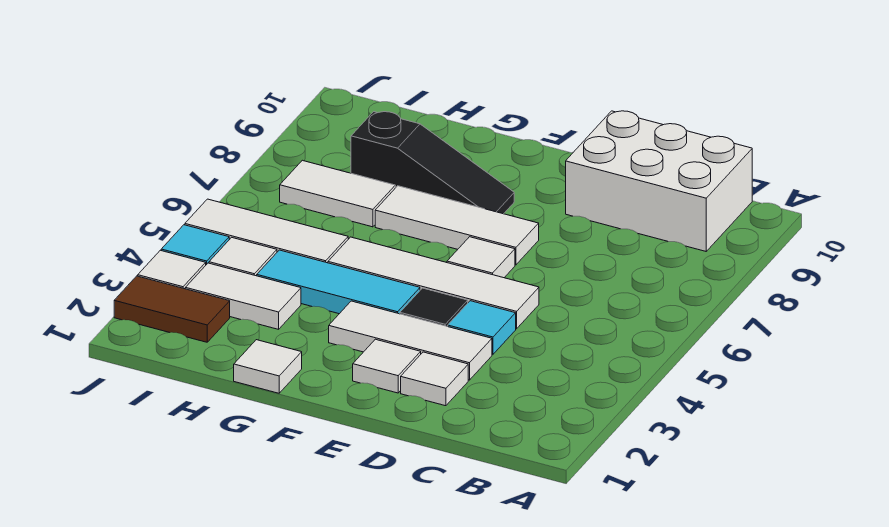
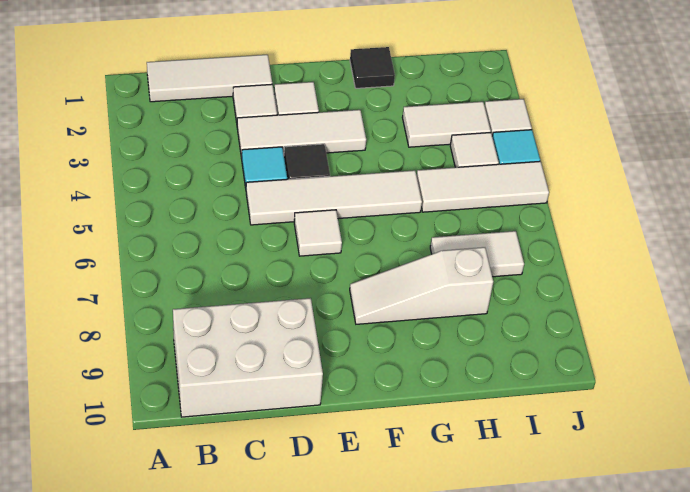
white 1x3 tile [375,186,539,265] -> white 1x3 tile moved to [147,55,272,102]
cyan 1x3 tile [257,250,420,314] -> none
black 1x3 slope [351,112,514,214] -> white 1x3 slope [350,247,493,324]
white 1x1 tile [234,340,302,393] -> black 1x1 tile [350,47,395,88]
brown 1x2 tile [114,276,230,342] -> none

